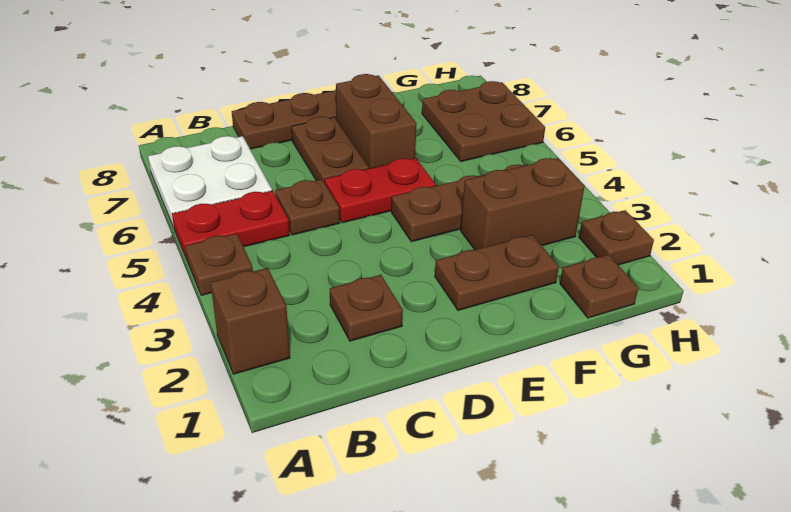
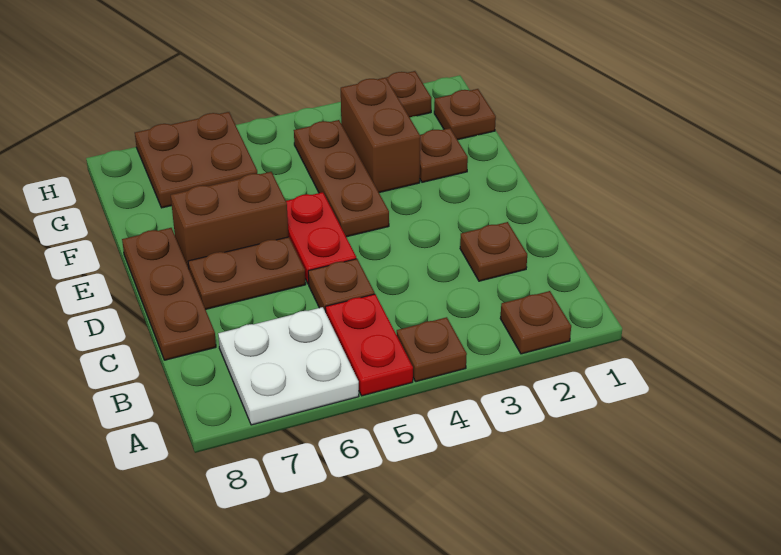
brown 1x1 brick [211,268,290,374] -> brown 1x1 plate [500,291,571,354]
brown 1x2 plate [435,235,559,310] -> brown 1x1 plate [420,128,468,182]

